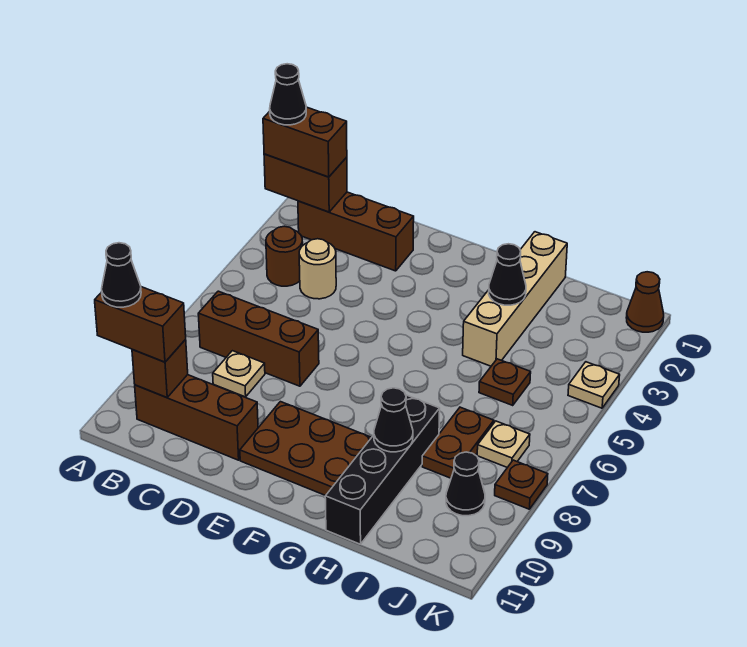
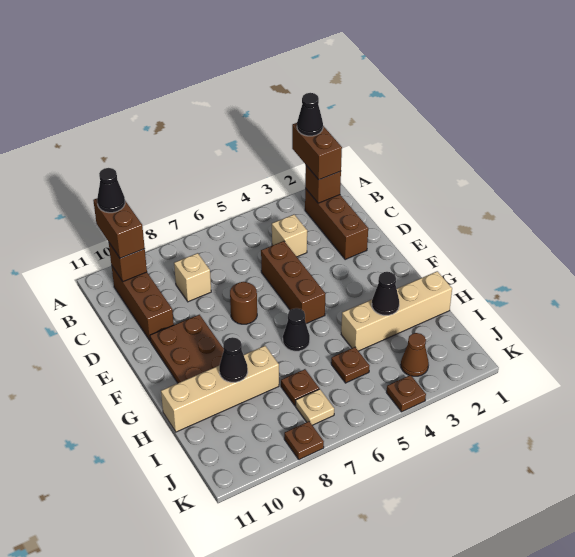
brown 1x2 brick [264,154,347,212] -> brown 1x1 brick [305,166,341,203]
brown 1x1 round brick [266,226,303,286] -> brown 1x1 round brick moved to [230,282,257,324]
brown 1x3 brick [198,291,319,386] -> brown 1x3 brick moved to [261,241,325,324]
tan 1x1 round brick [299,239,336,299] -> tan 1x1 brick [272,215,307,257]
tan 1x1 plate [213,351,265,397] -> tan 1x1 brick [174,253,211,302]
black 1x4 brick [325,395,440,544] -> tan 1x4 brick [161,346,279,432]
brown 1x2 plate [422,407,494,478] -> brown 1x1 plate [281,369,319,406]
black 1x1 cone [446,452,485,516] -> black 1x1 cone moved to [283,308,310,351]
brown 1x1 cone [626,272,664,332] -> brown 1x1 cone moved to [401,333,429,376]
tan 1x1 plate [568,362,620,408] -> brown 1x1 plate [387,375,426,412]

